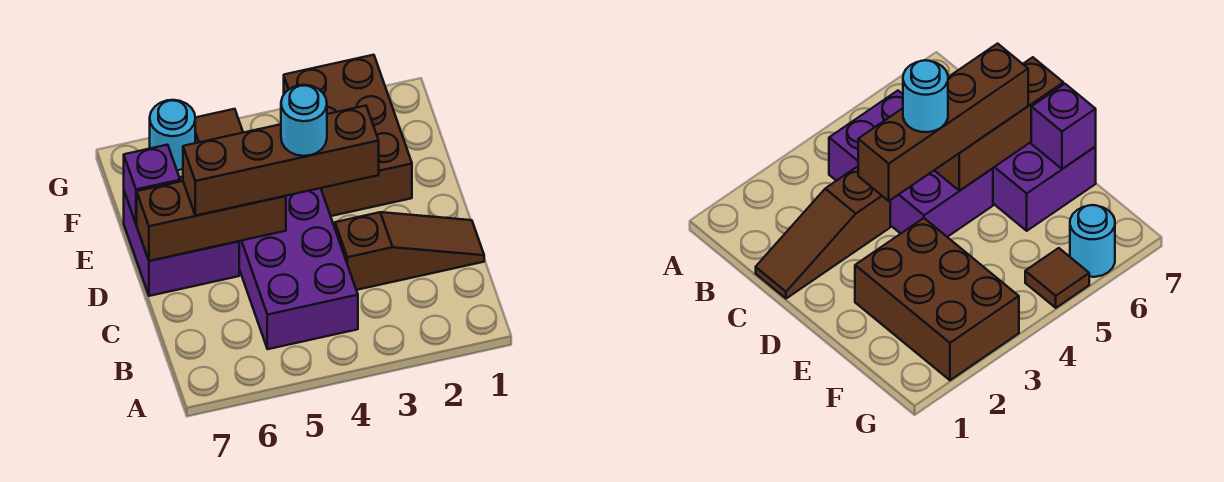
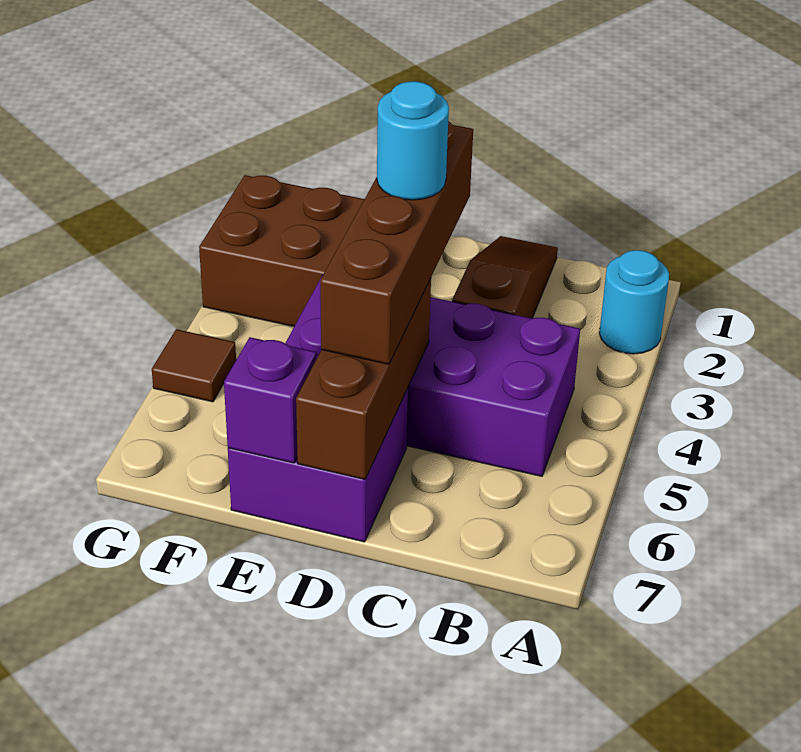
purple 2x3 brick [239,188,358,349] -> purple 2x4 brick [285,275,580,476]
cyan 1x1 round brick [150,100,195,170] -> cyan 1x1 round brick moved to [599,250,669,354]

